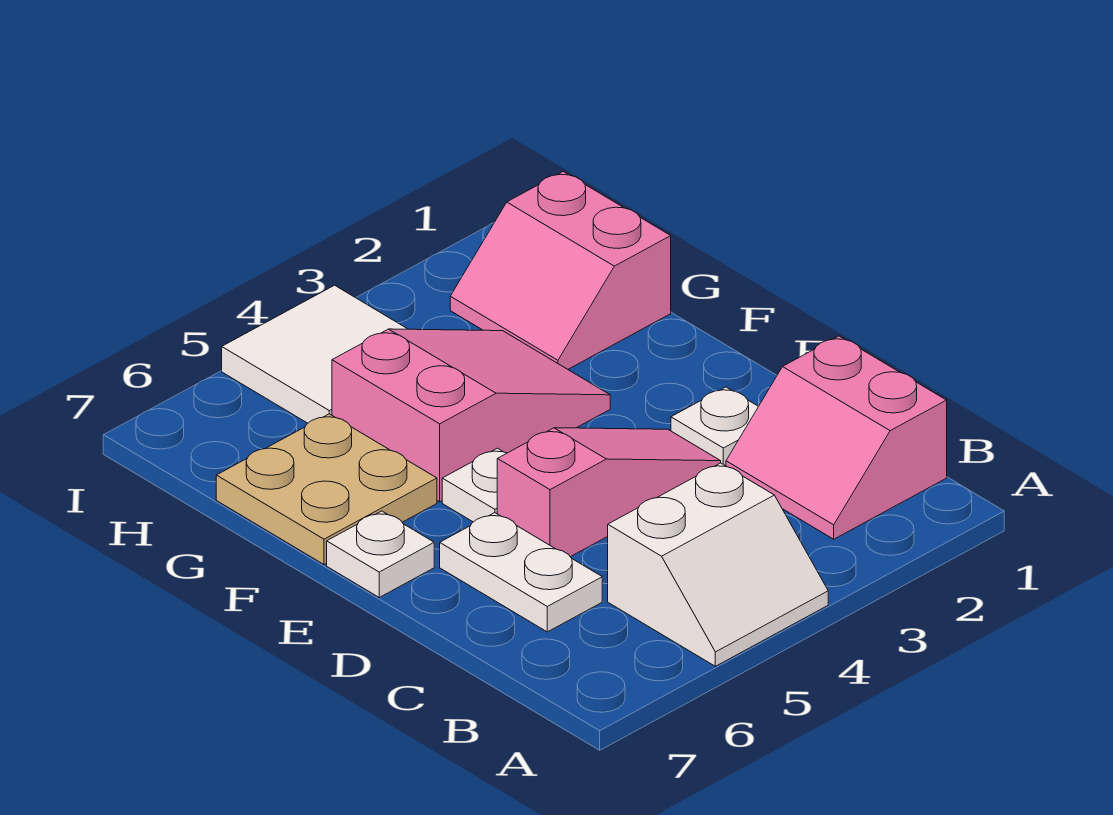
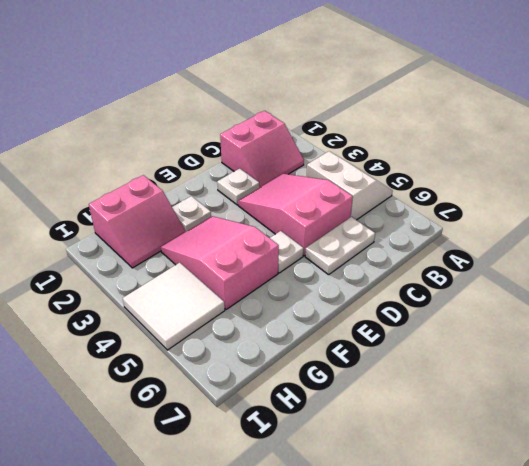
pink 1x3 slope [497,428,721,557] -> pink 2x3 slope [238,174,353,256]
white 1x1 plate [327,511,434,597] -> white 1x1 plate moved to [172,196,211,232]
tan 2x2 plate [216,414,437,565] -> none

